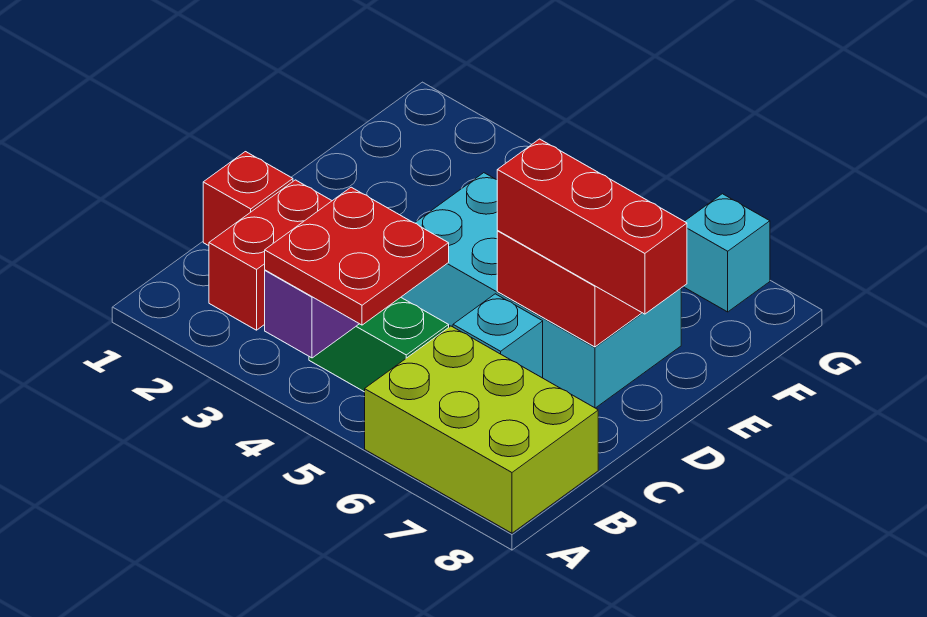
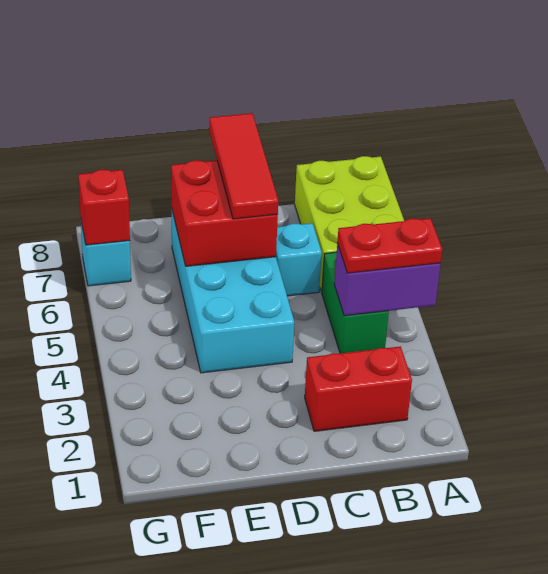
red 2x2 plate [265,187,449,325] -> red 1x2 plate [337,218,442,273]
red 1x1 brick [203,152,293,246] -> red 1x1 brick moved to [78,170,130,245]
red 1x3 brick [497,139,687,314] -> red 1x3 tile [209,113,278,219]

